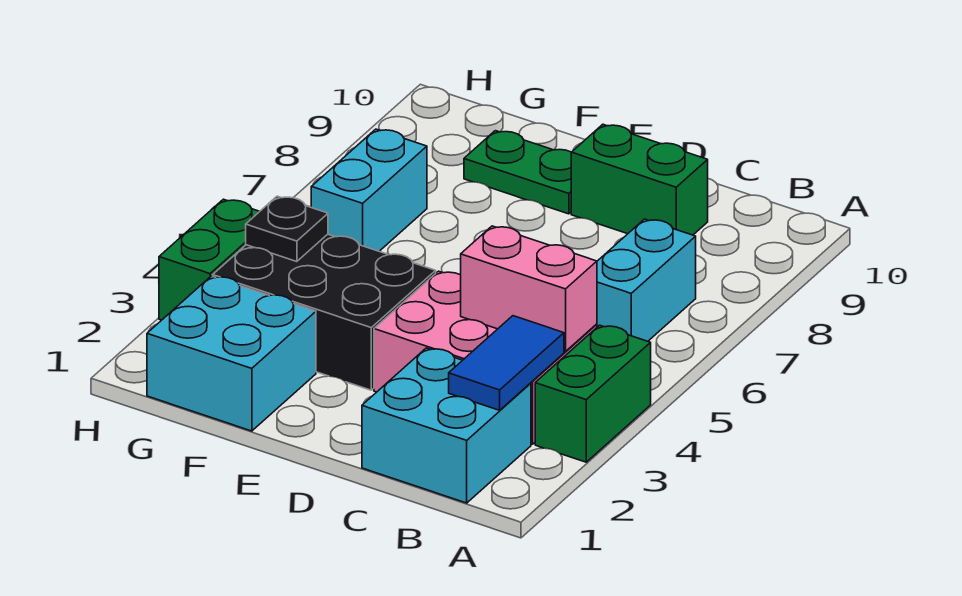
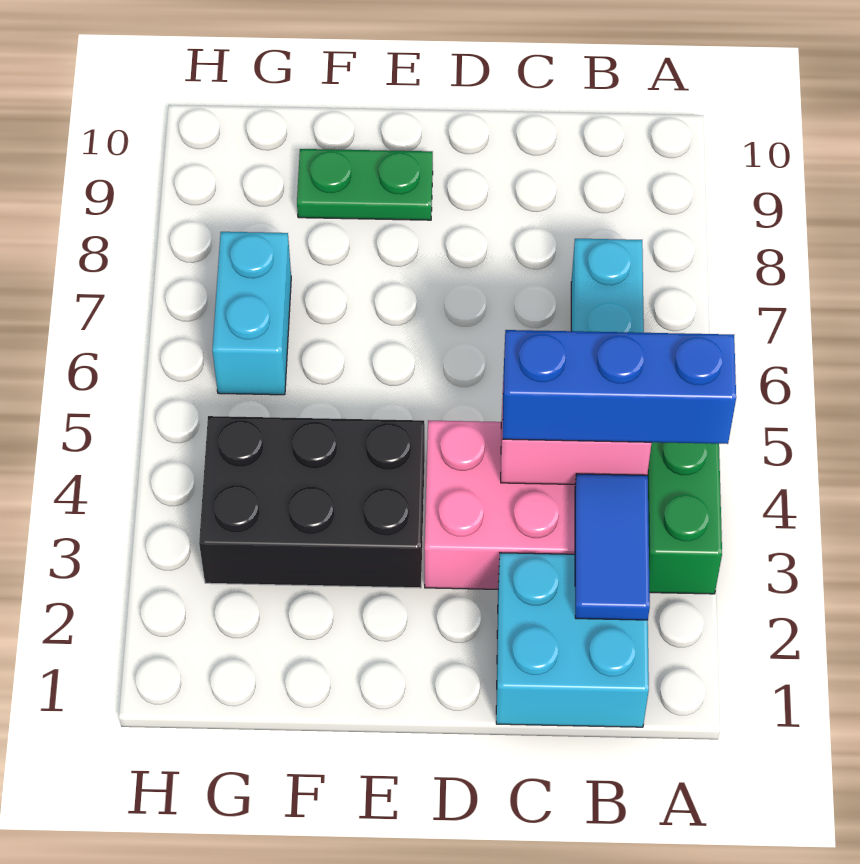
none -> blue 1x3 brick [503,330,736,444]
green 1x2 brick [571,124,708,235] -> none
cyan 2x2 brick [147,276,316,431] -> none
black 1x1 plate [246,196,328,262] -> none
green 1x2 brick [159,199,260,320] -> none

